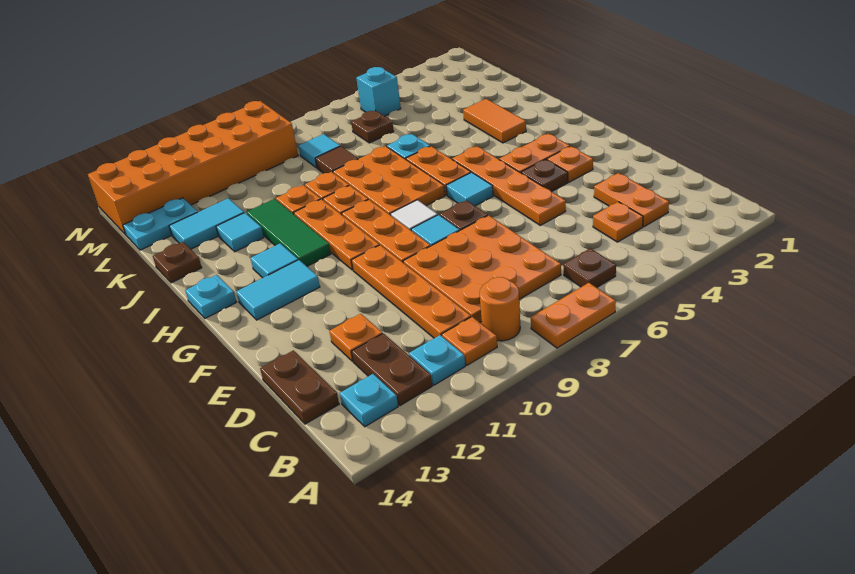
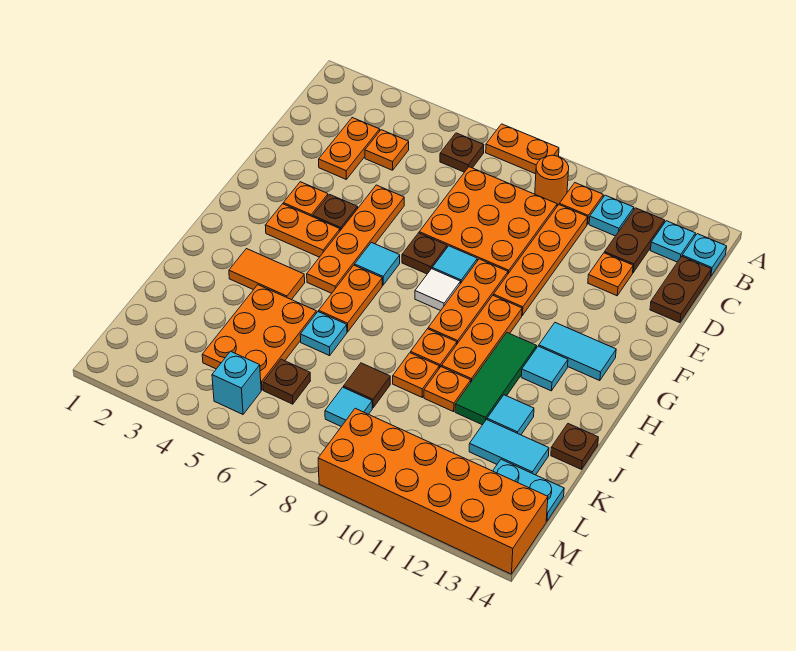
orange 2x3 plate [333,146,445,214] -> orange 2x3 plate moved to [202,285,316,390]
cyan 1x1 plate [185,275,236,318] -> cyan 1x1 plate moved to [682,234,727,276]
orange 1x2 tile [463,99,526,143] -> orange 1x2 tile turned to [229,249,305,300]

